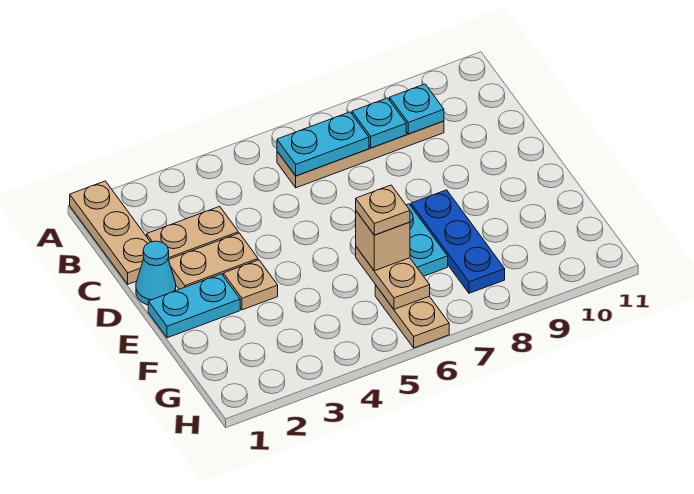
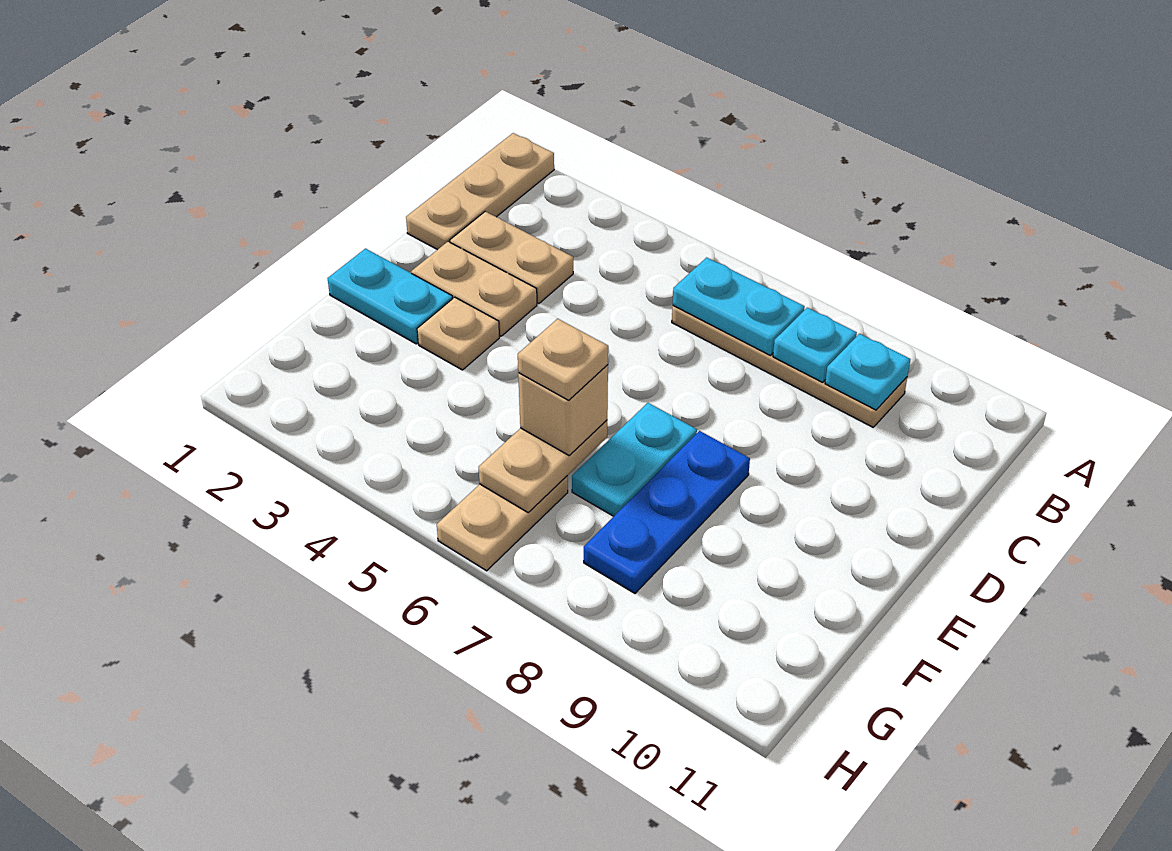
cyan 1x1 cone [136,241,176,305] -> none

